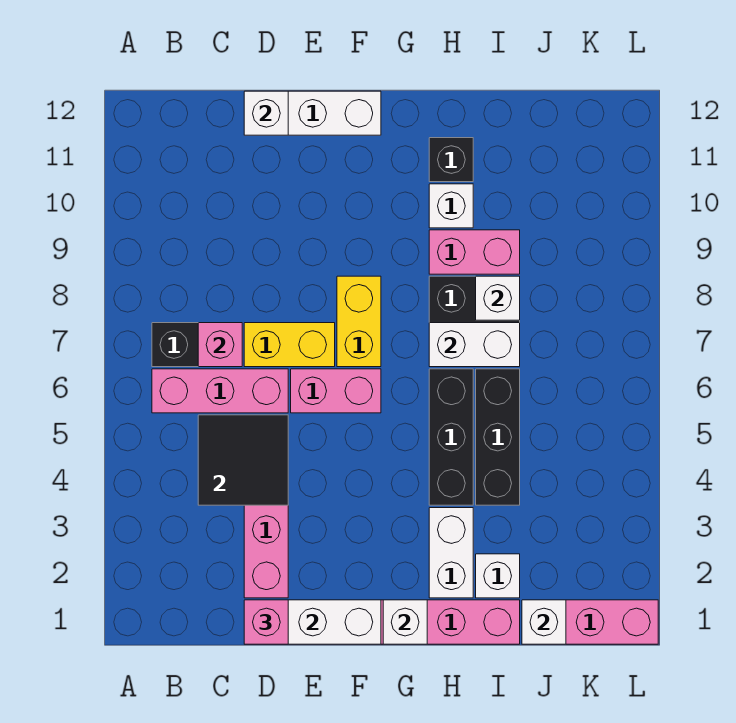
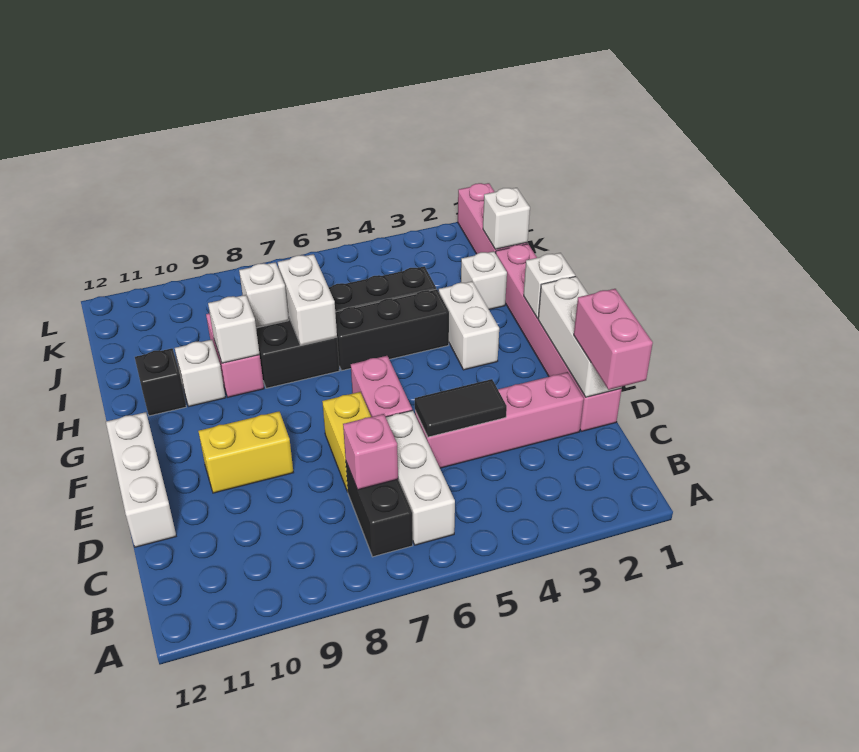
pink 1x3 brick [152,369,288,413] -> white 1x3 brick [386,410,455,545]
black 2x2 tile [198,415,288,505] -> black 1x2 tile [415,379,507,437]
pink 1x1 brick [244,600,288,644] -> pink 1x2 brick [574,289,653,390]
white 1x1 brick [244,91,288,135] -> white 1x1 brick moved to [208,295,260,363]
yellow 1x2 brick [337,276,381,367] -> yellow 1x2 brick moved to [198,411,294,493]
white 1x2 brick [429,508,473,598] -> white 1x2 brick turned to [439,281,499,370]

